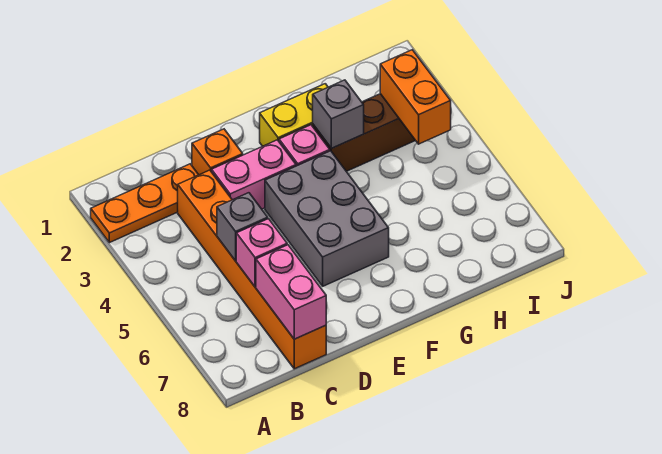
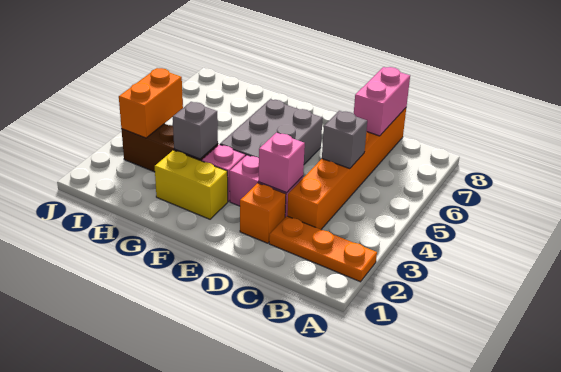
pink 1x1 brick [236,219,287,287] -> pink 1x1 brick moved to [259,133,305,193]

